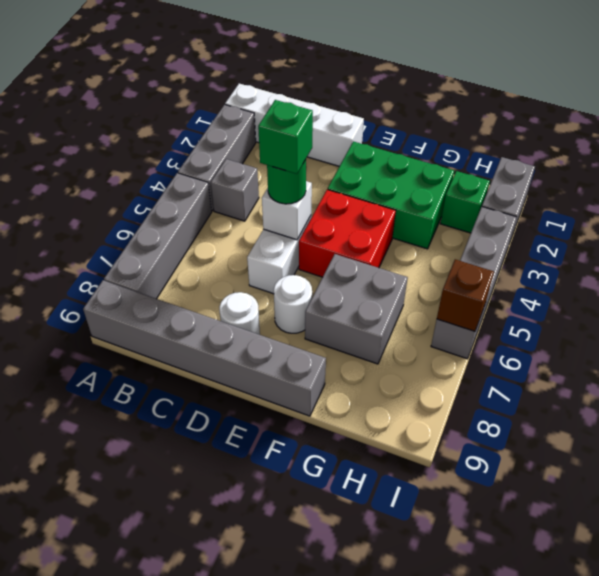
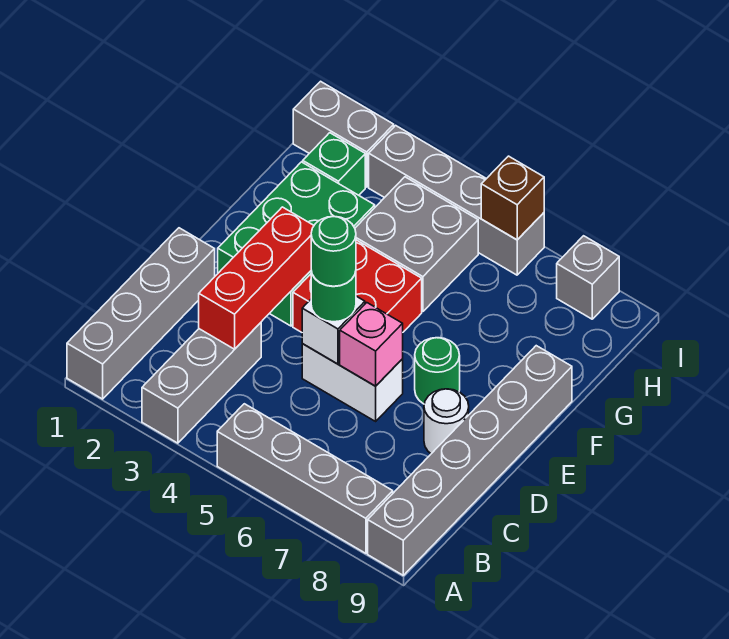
white 1x4 brick [225,84,364,166] -> grey 1x4 brick [67,228,215,399]
grey 1x3 brick [178,105,256,211] -> grey 1x3 brick turned to [142,323,261,443]
grey 1x1 brick [211,159,259,221] -> grey 1x1 brick moved to [557,236,619,319]
none -> red 1x3 brick [199,207,314,349]
green 1x1 brick [258,100,313,174] -> green 1x1 round brick [311,216,356,286]
none -> pink 1x1 brick [340,303,403,386]
white 1x1 round brick [274,275,312,333] -> green 1x1 round brick [415,338,460,404]
grey 2x2 brick [305,254,408,364] -> grey 2x2 brick moved to [355,177,478,312]

